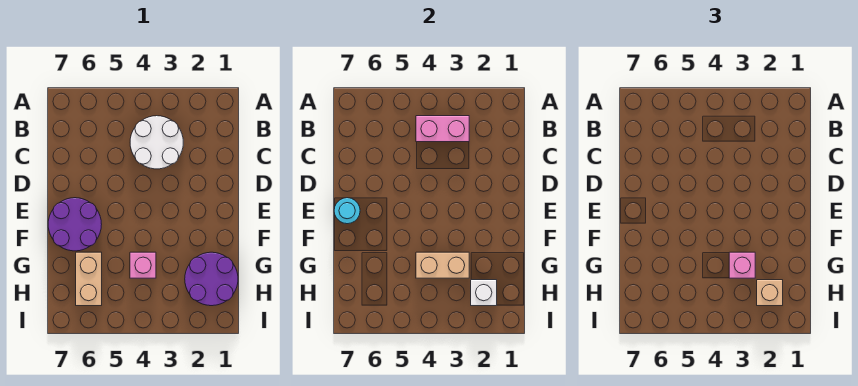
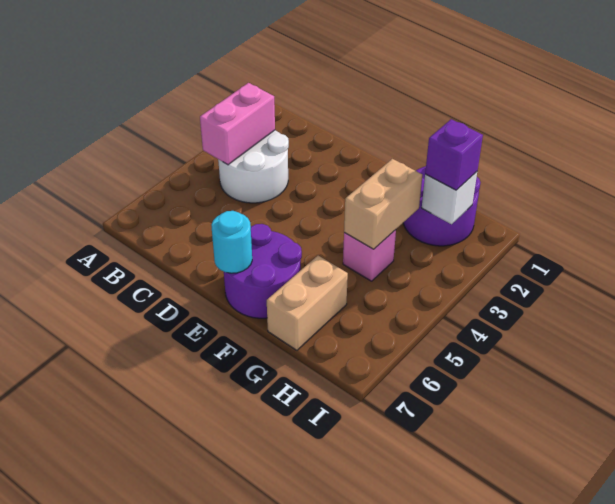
pink 1x1 brick [729,252,755,278] -> none
tan 1x2 brick [76,252,102,306] -> tan 1x2 brick turned to [267,256,348,350]
tan 1x1 brick [757,280,783,306] -> purple 1x1 brick [425,119,483,190]

